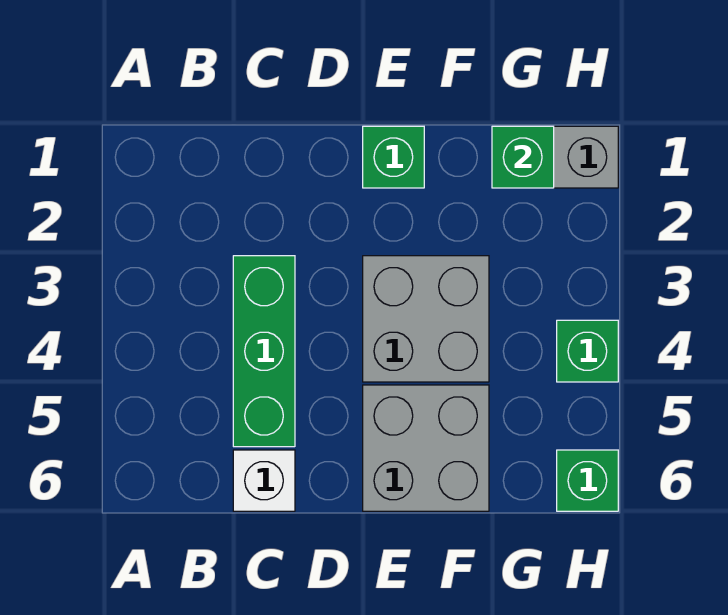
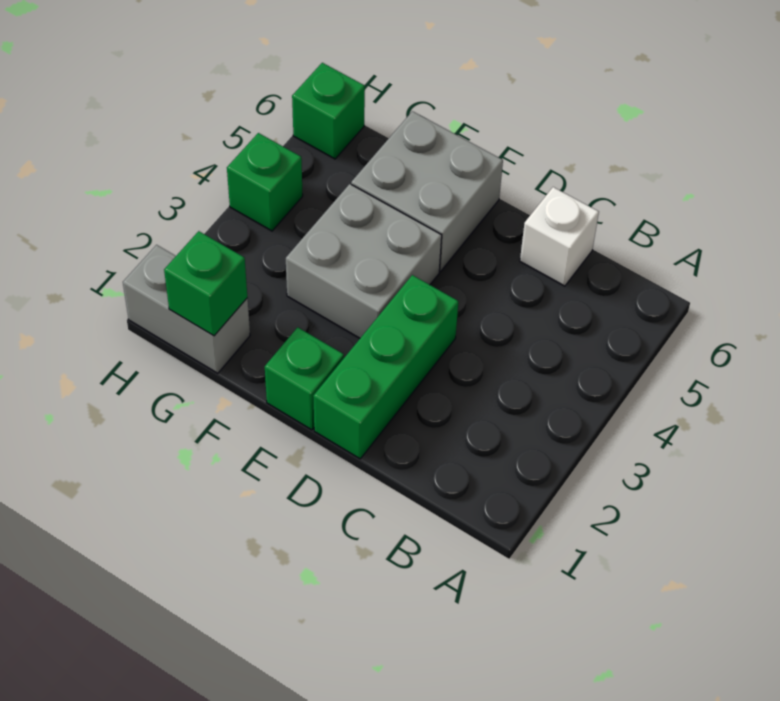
green 1x3 brick [233,256,295,447] -> green 1x3 brick moved to [313,275,458,459]

